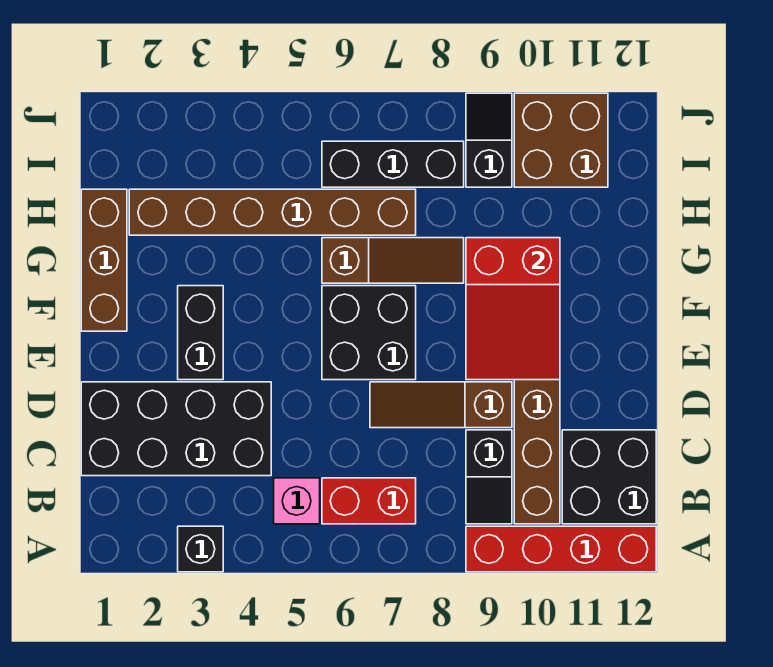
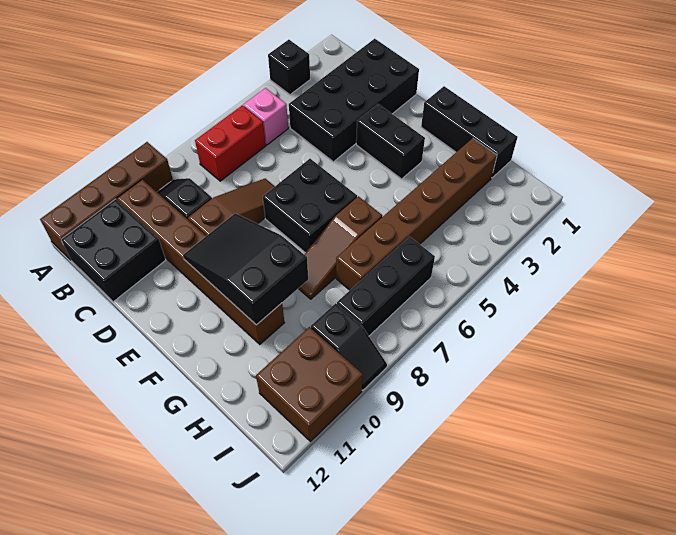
red 1x4 brick [466,526,656,572] -> brown 1x4 brick [40,142,173,260]
red 2x3 slope [466,238,560,380] -> black 2x3 slope [183,213,308,325]
brown 1x3 brick [81,189,127,331] -> black 1x3 brick [421,86,518,178]

